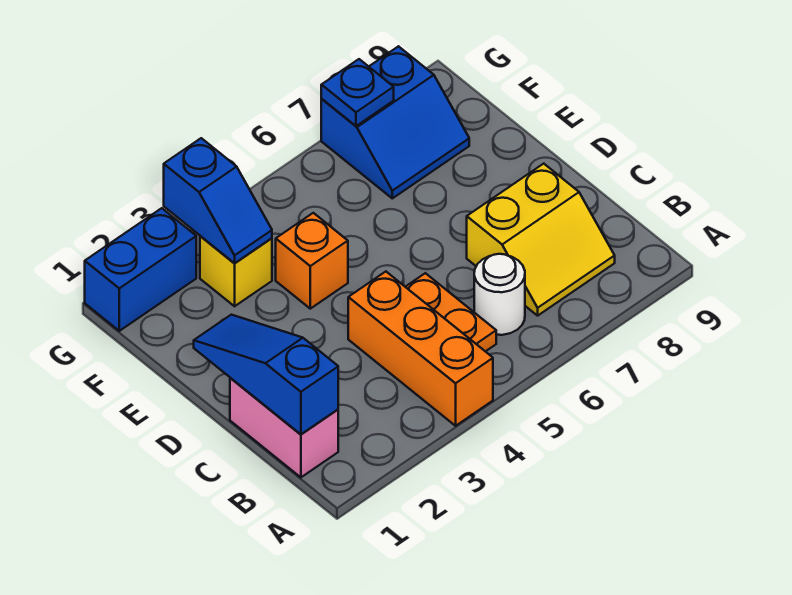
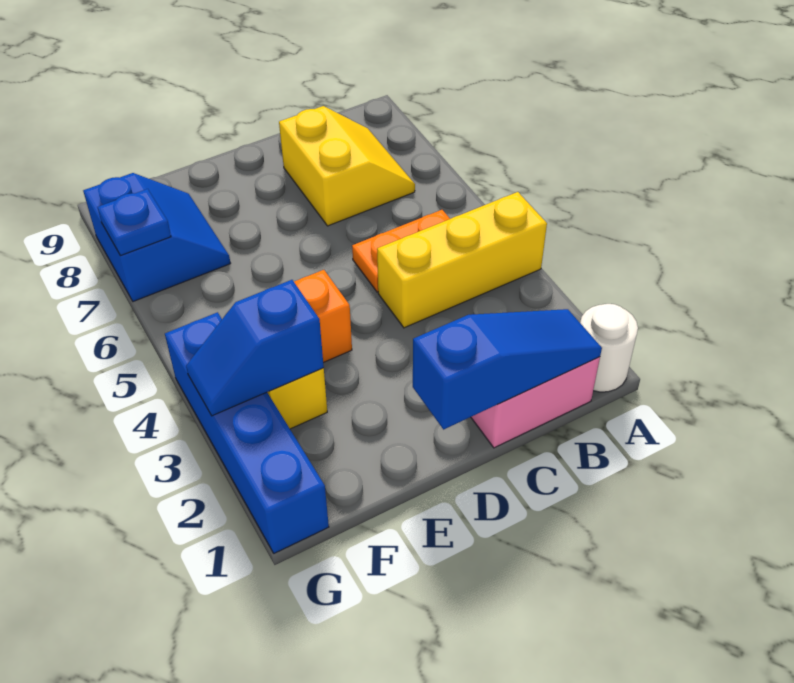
orange 1x3 brick [348,272,493,426] -> yellow 1x3 brick [377,192,547,328]
blue 1x3 slope [194,315,338,434] -> blue 1x3 slope turned to [413,309,602,430]
white 1x1 round brick [474,254,525,335] -> white 1x1 round brick moved to [580,304,638,392]
blue 1x2 slope [164,138,272,263] -> blue 1x2 slope turned to [186,280,324,416]
blue 1x2 brick [85,208,196,331] -> blue 1x4 brick [165,312,329,553]

